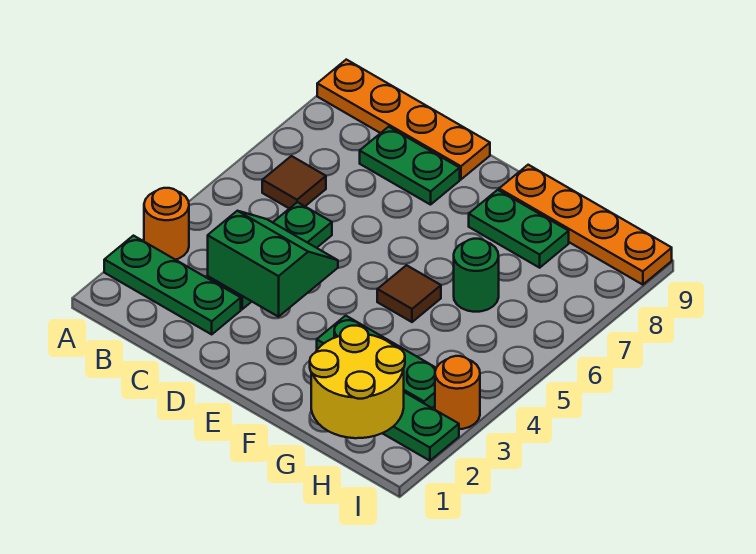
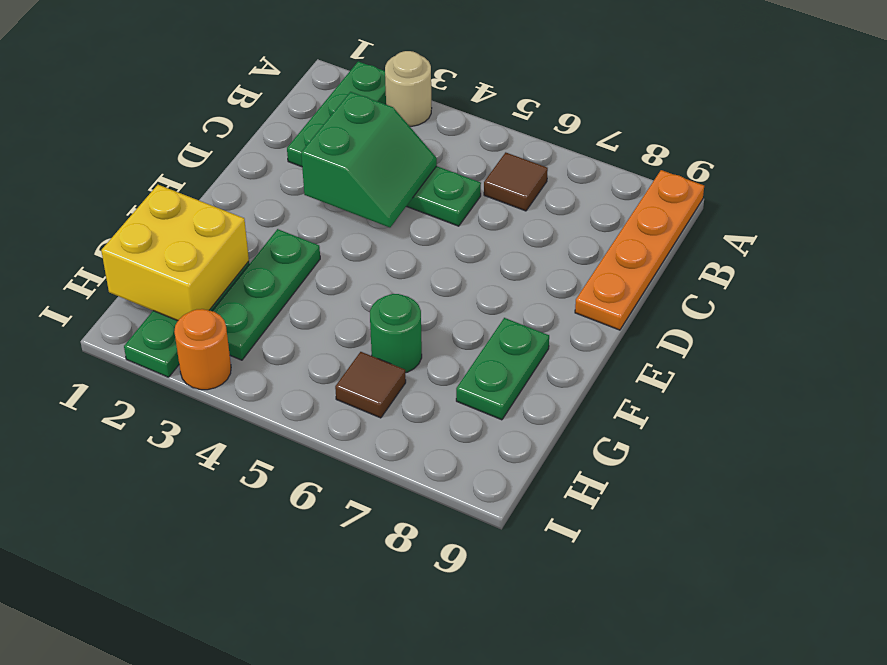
orange 1x1 round brick [144,188,189,260] -> tan 1x1 round brick [385,51,432,126]
green 1x2 plate [360,127,460,205] -> none
brown 1x1 tile [377,265,441,322] -> brown 1x1 tile moved to [335,352,406,418]
orange 1x4 plate [499,165,672,285] -> none
yellow 2x2 round brick [310,326,405,438] -> yellow 2x2 brick [101,185,249,321]

